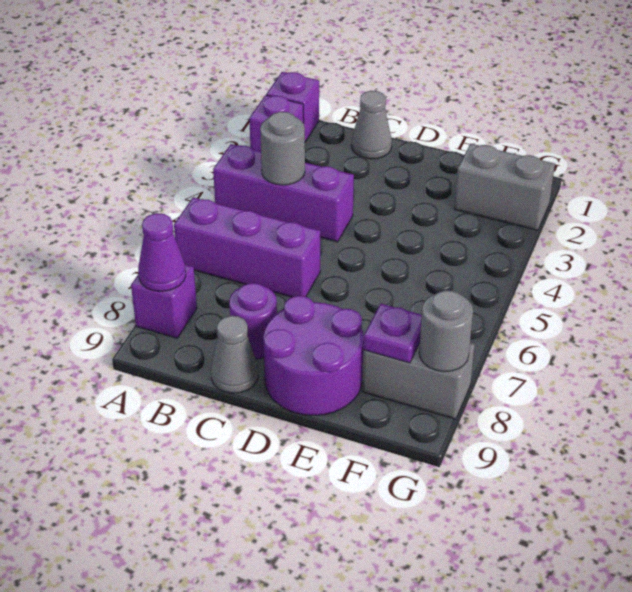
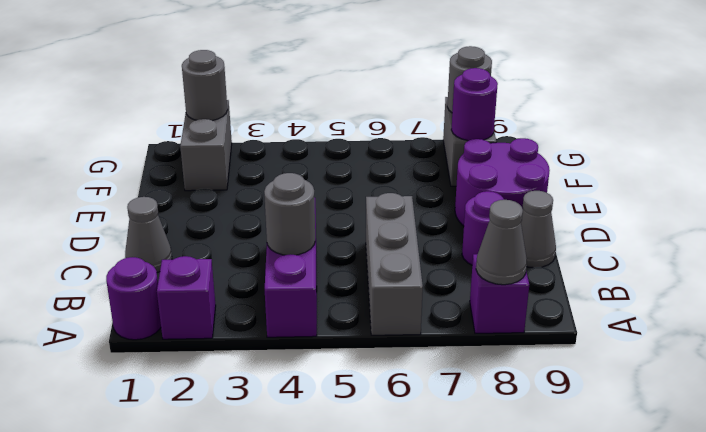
purple 1x1 brick [266,72,319,142] -> purple 1x1 round brick [106,257,161,340]
purple 1x3 brick [174,197,320,297] -> grey 1x3 brick [366,193,423,335]
purple 1x1 cone [138,213,186,291] -> grey 1x1 cone [476,200,527,285]
purple 1x1 plate [363,304,422,363] -> purple 1x1 round brick [451,68,498,141]
none -> grey 1x1 round brick [182,50,228,121]

